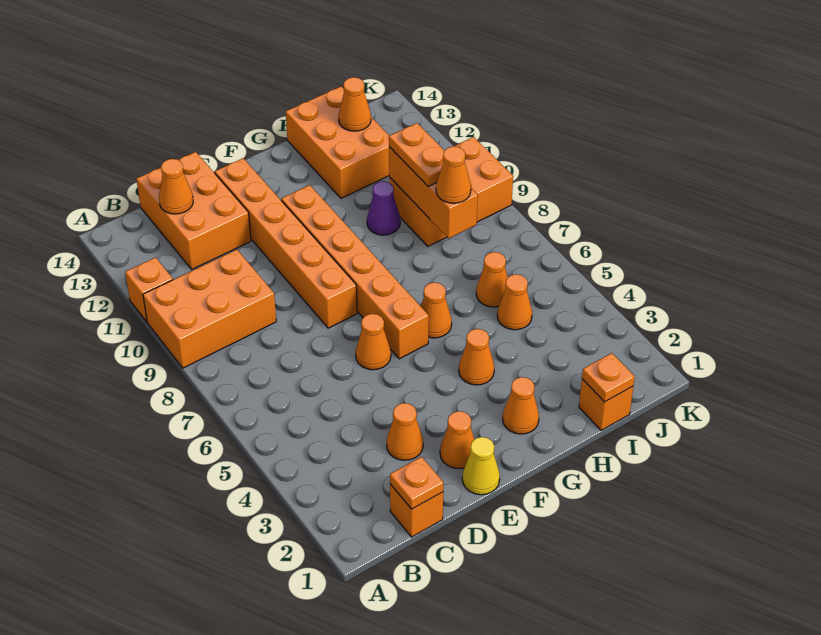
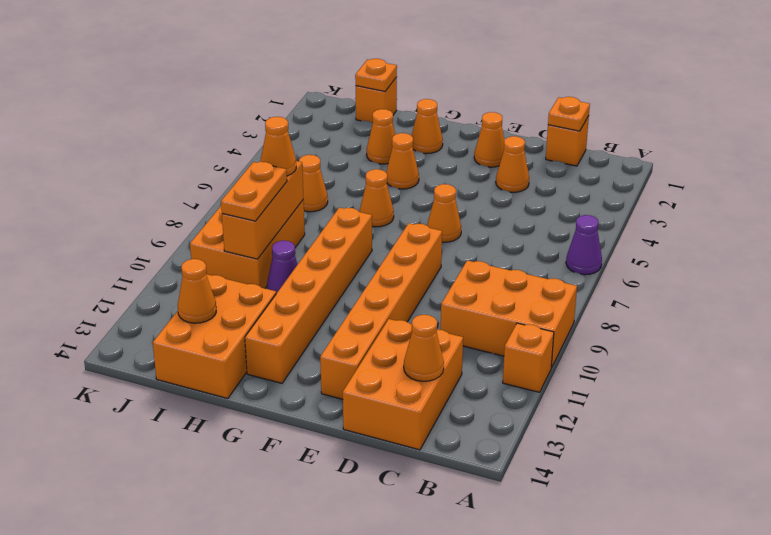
none -> purple 1x1 cone [566,215,602,275]
yellow 1x1 cone [462,437,500,495] -> none
orange 1x6 brick [281,185,429,359] -> orange 1x6 brick moved to [245,208,372,383]
orange 1x1 cone [497,274,532,330] -> orange 1x1 cone moved to [367,109,395,164]
orange 2x3 brick [389,137,513,246] -> orange 2x3 brick turned to [190,200,305,288]

